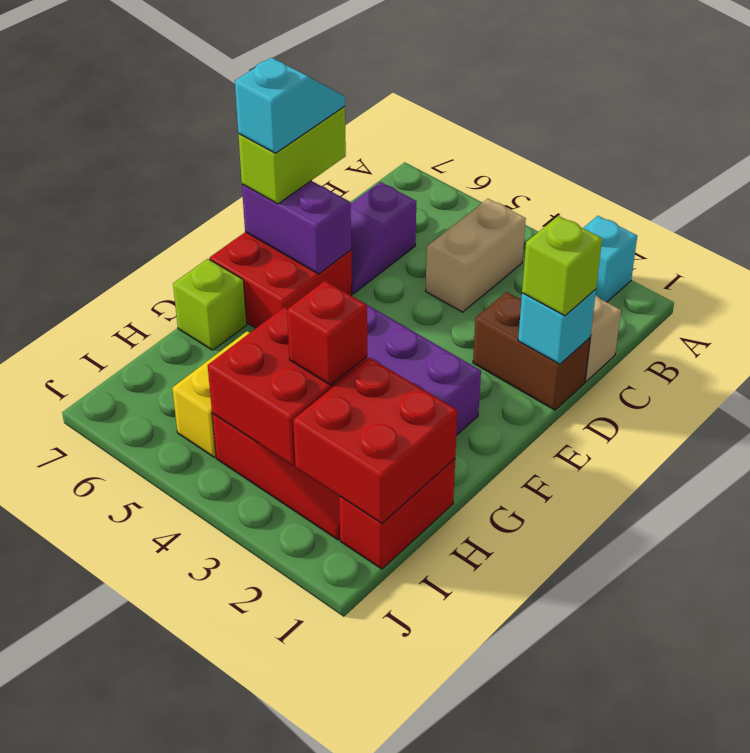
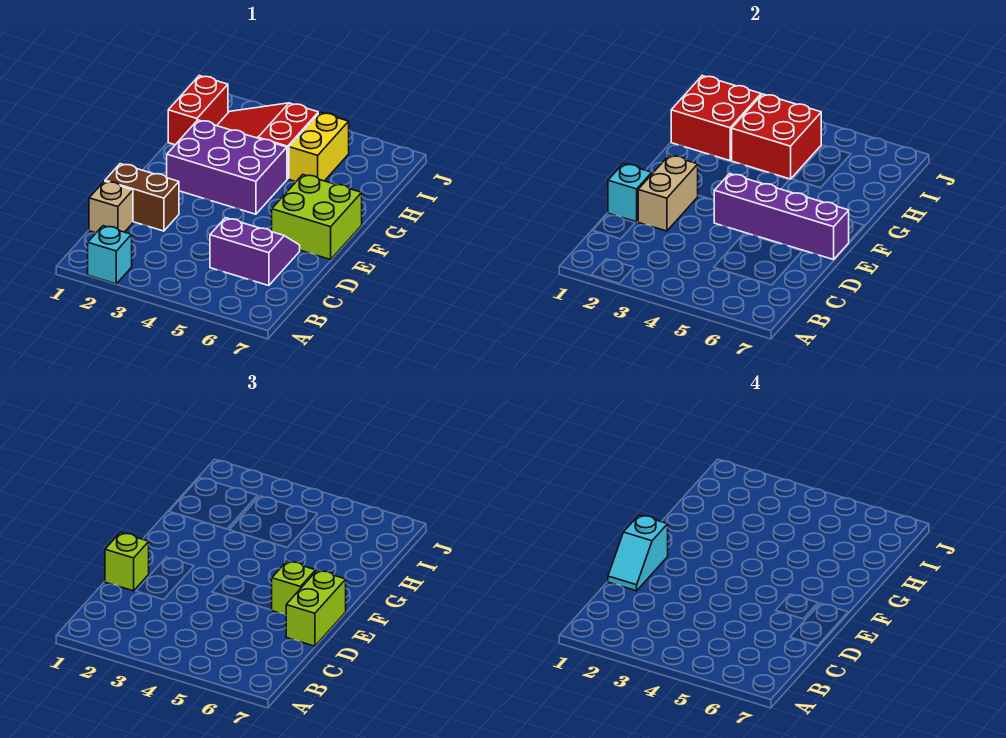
tan 1x2 brick [426,199,526,312] -> tan 1x2 brick moved to [638,155,698,231]
purple 1x2 slope [351,182,416,294] -> purple 2x2 slope [210,218,300,286]
cyan 1x2 slope [235,58,345,153] -> cyan 1x2 slope moved to [608,515,668,591]
red 2x2 brick [210,232,352,328] -> lime 2x2 brick [272,175,362,260]
purple 1x2 brick [242,181,351,274] -> purple 1x4 brick [714,174,849,260]
lime 1x1 brick [173,259,247,350] -> lime 1x1 brick moved to [272,561,316,615]
red 1x1 brick [287,281,367,385] -> none

